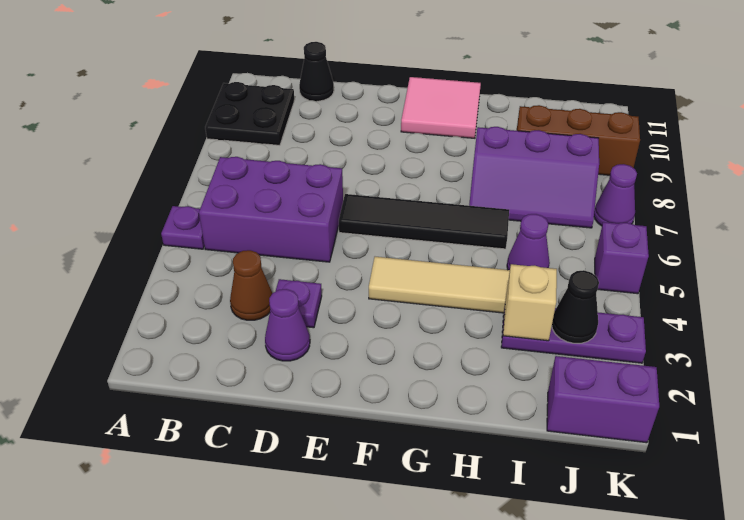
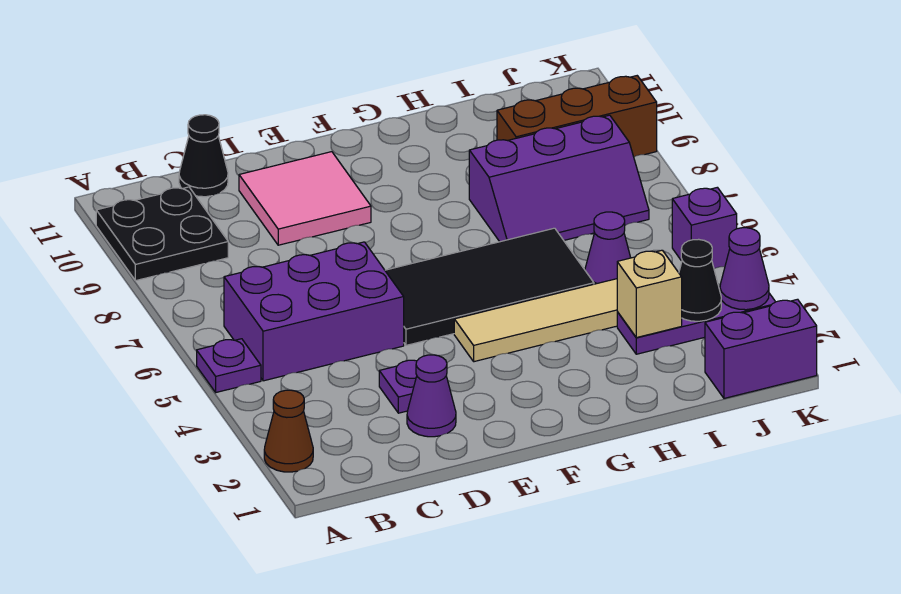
brown 1x1 cone [230,250,272,320] -> brown 1x1 cone moved to [264,390,313,472]
black 1x4 tile [339,194,509,249] -> black 2x4 tile [385,228,594,345]
pink 2x2 tile [401,77,481,138] -> pink 2x2 tile moved to [239,152,371,245]
purple 1x1 cone [594,164,637,226] -> purple 1x1 cone moved to [720,228,769,310]

